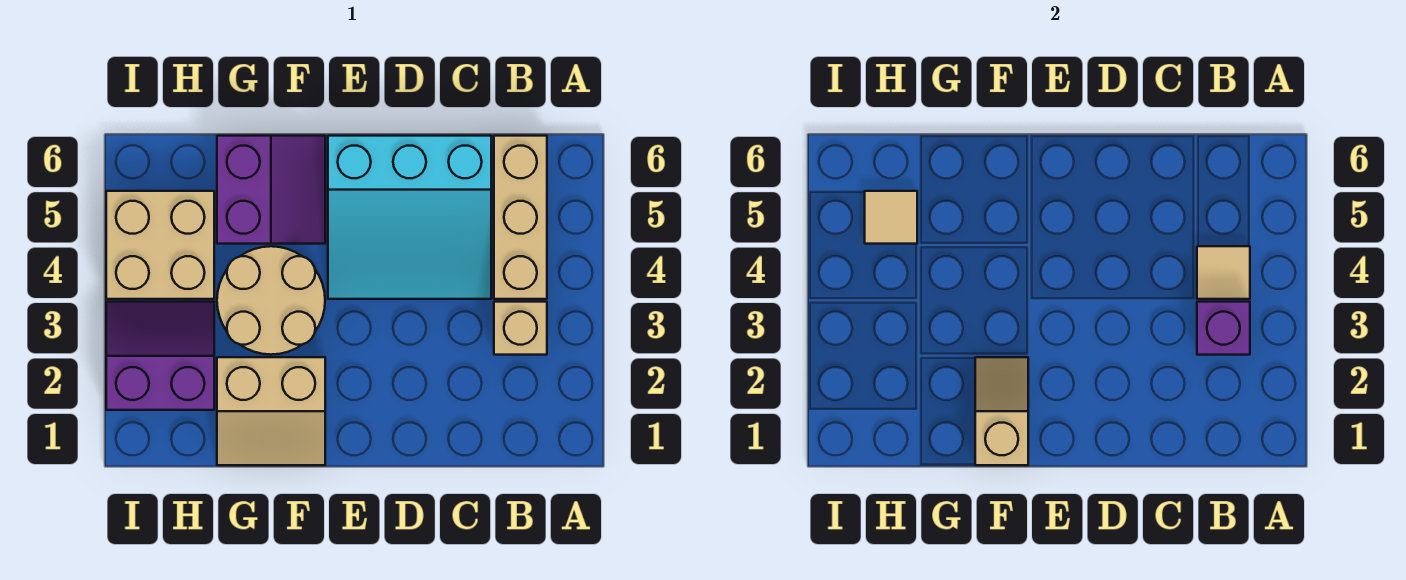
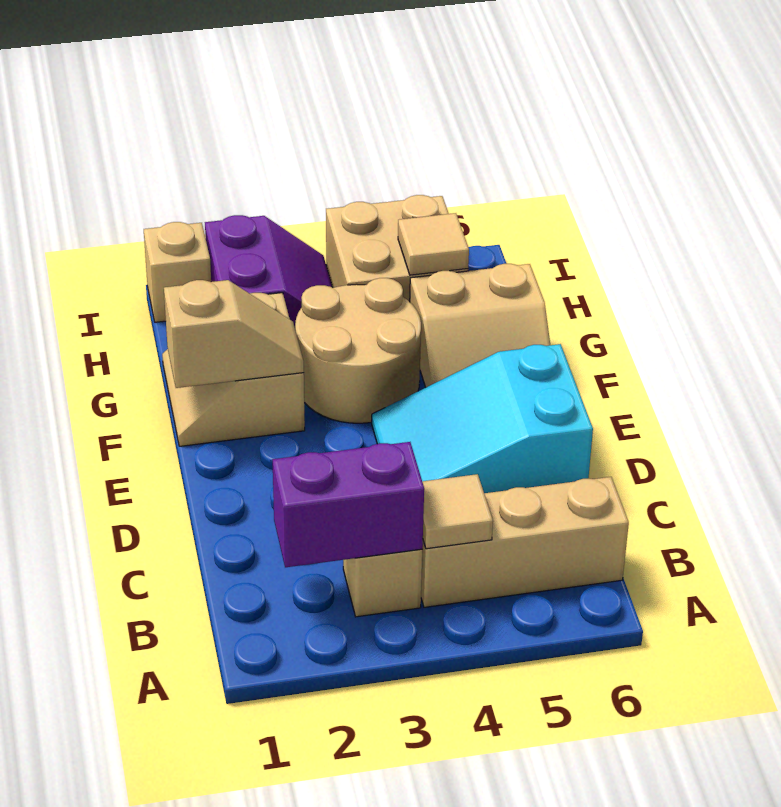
purple 1x1 brick [1197,302,1250,355] -> purple 1x2 brick [273,442,424,567]
cyan 3x3 slope [328,136,491,299] -> cyan 2x3 slope [372,344,593,493]
purple 2x2 slope [217,136,325,244] -> tan 2x2 slope [410,264,550,387]
none -> tan 1x1 brick [144,222,211,322]

